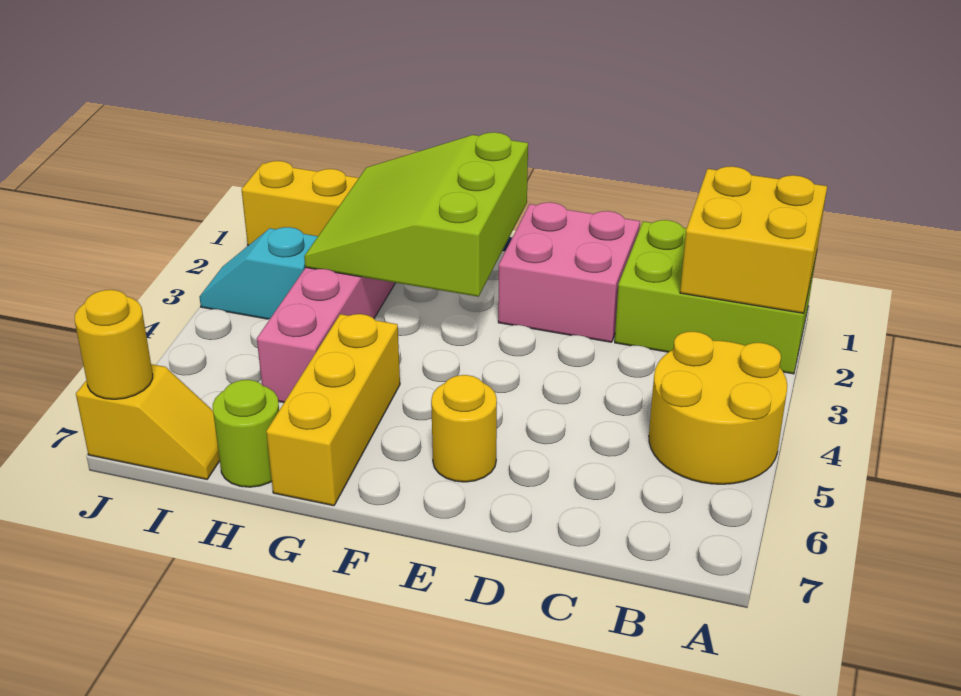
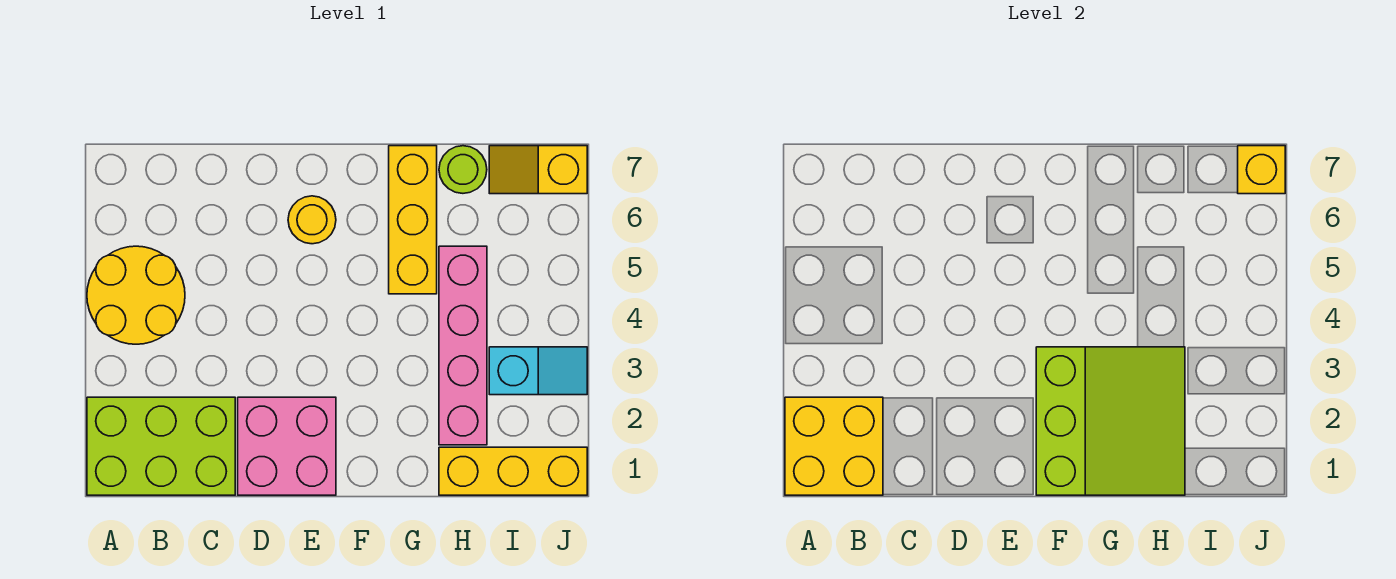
yellow 1x1 round brick [75,290,153,399] -> yellow 1x1 brick [1238,146,1285,194]

